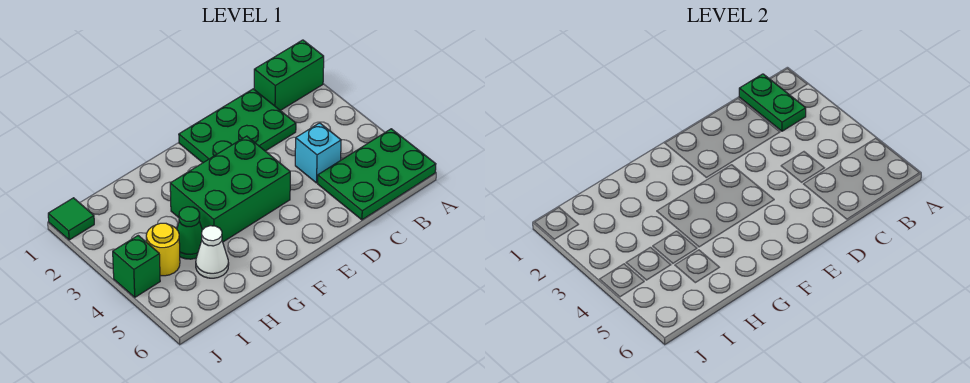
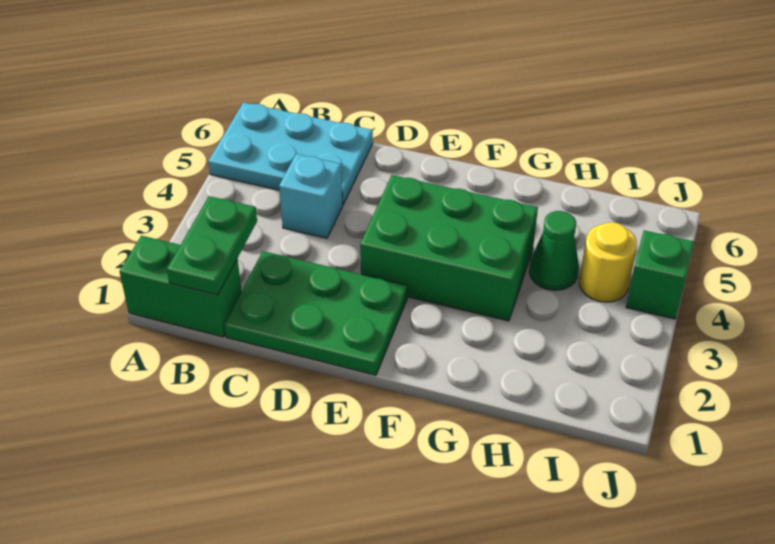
green 2x3 plate [318,129,436,220] -> cyan 2x3 plate [208,102,373,204]
white 1x1 cone [196,226,229,278] -> none
green 1x1 tile [48,198,94,240] -> none

